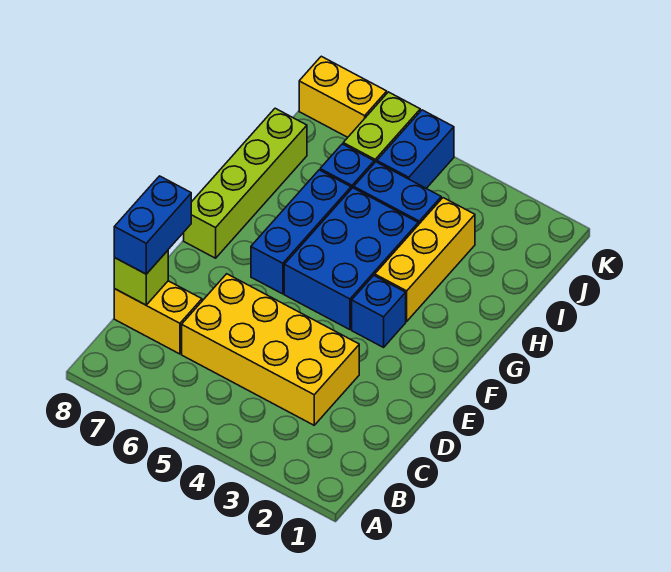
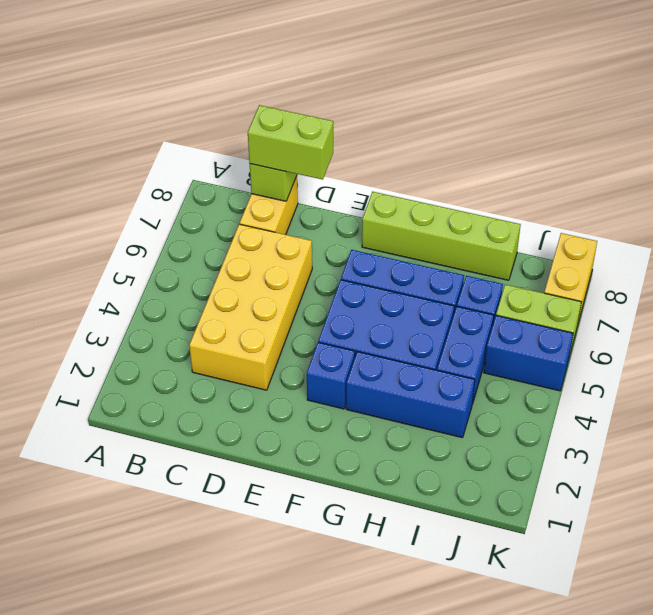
blue 1x2 brick [114,176,191,274] -> lime 1x2 brick [248,105,333,180]
yellow 1x3 brick [375,198,475,321] -> blue 1x3 brick [346,352,475,438]

